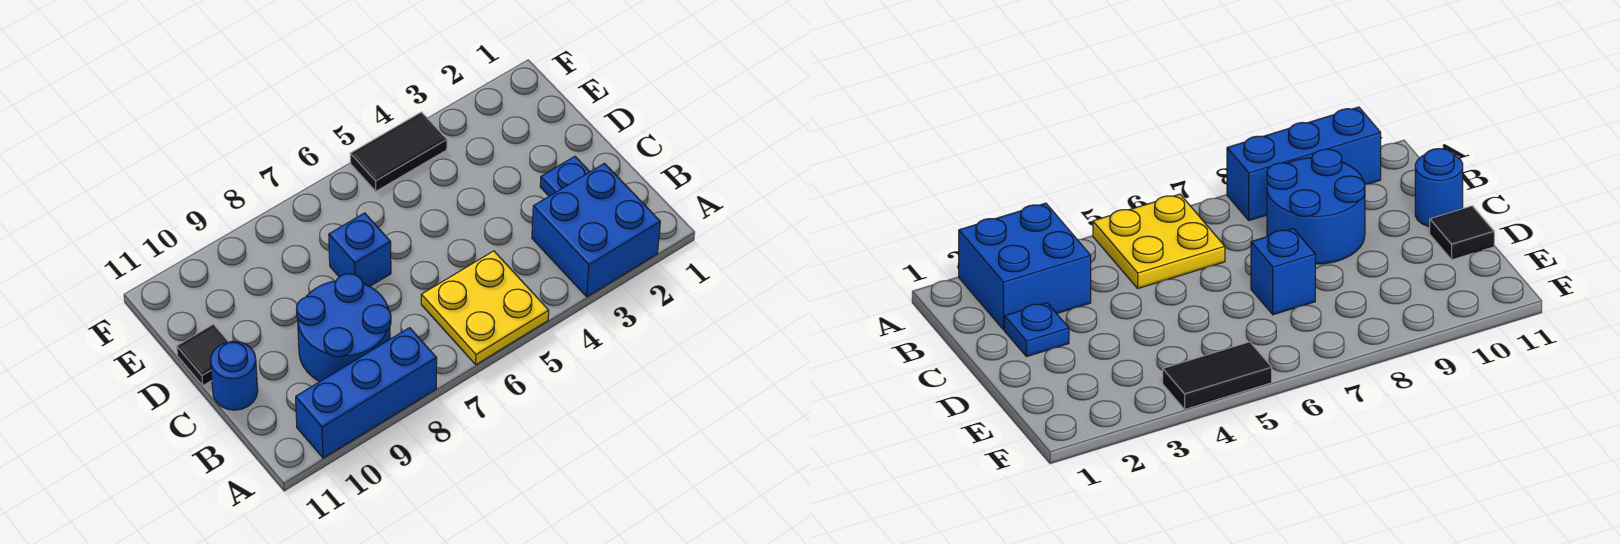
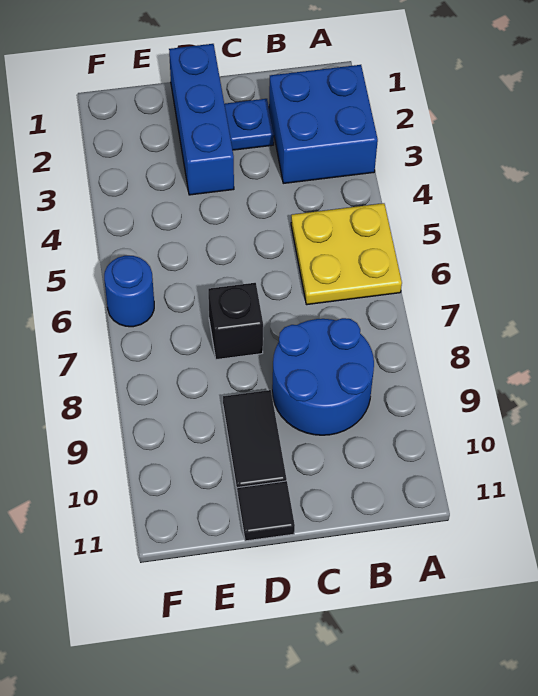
blue 1x3 brick [296,328,437,458] -> blue 1x3 brick moved to [169,44,234,195]
blue 1x1 round brick [210,341,258,410] -> blue 1x1 round brick moved to [104,256,154,327]
blue 1x1 brick [329,213,391,287] -> black 1x1 brick [208,283,263,360]
black 1x2 tile [350,112,447,191] -> black 1x2 tile moved to [223,390,287,494]

